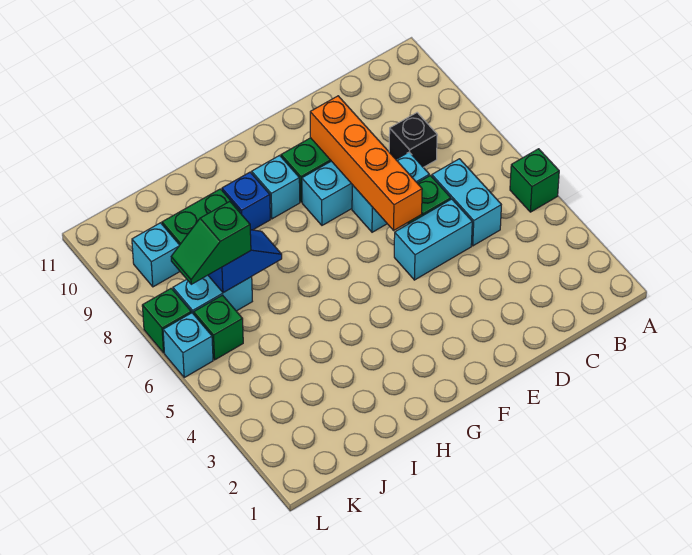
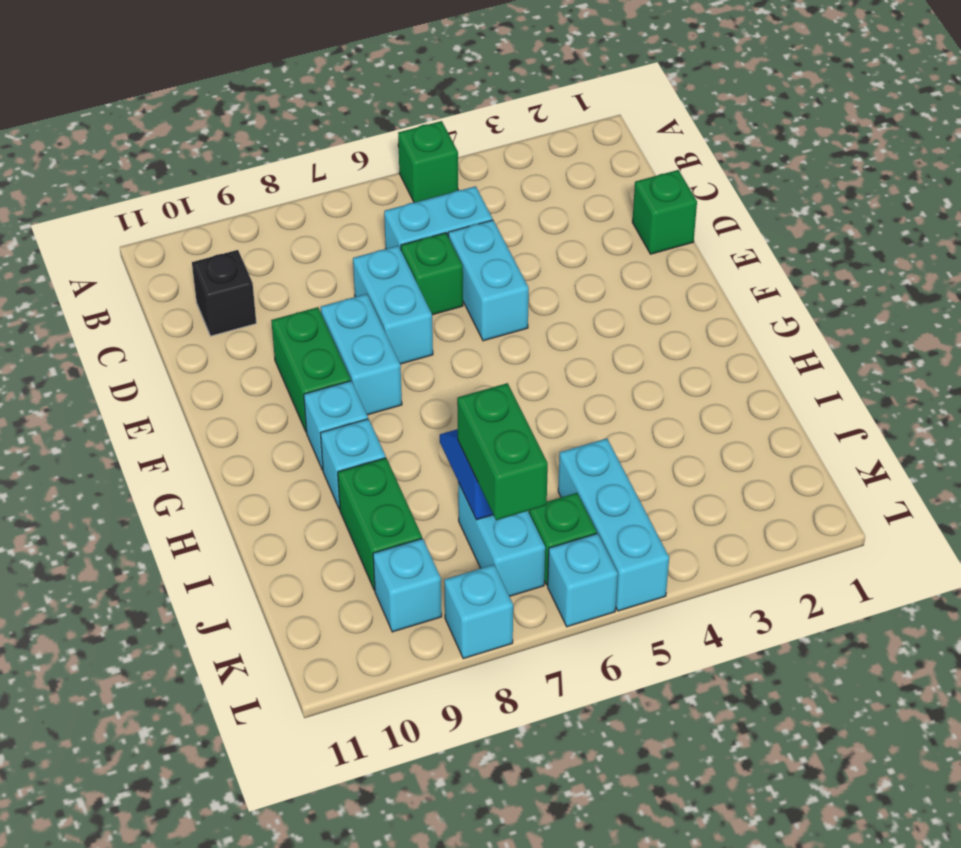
black 1x1 brick [389,113,437,167] -> black 1x1 brick moved to [192,250,256,336]
orange 1x4 brick [310,96,422,230] -> none
blue 1x1 brick [222,172,270,230] -> cyan 1x1 brick [320,419,386,509]
none -> cyan 1x3 brick [558,438,669,611]
green 1x2 slope [171,201,251,284] -> green 1x2 brick [457,383,548,520]
green 1x1 brick [142,288,191,353] -> green 1x1 brick moved to [632,170,697,254]
none -> cyan 1x1 brick [444,565,513,659]

